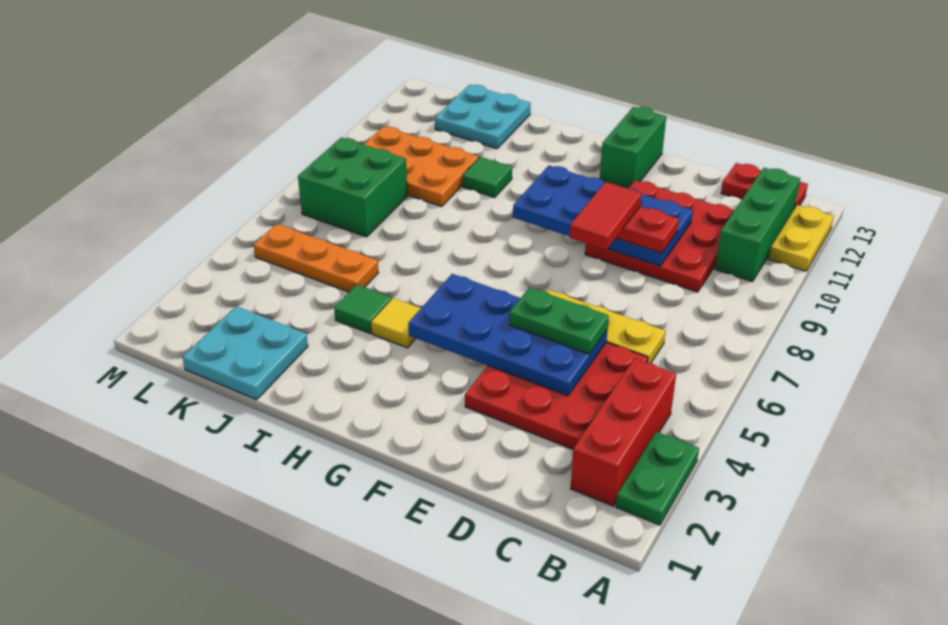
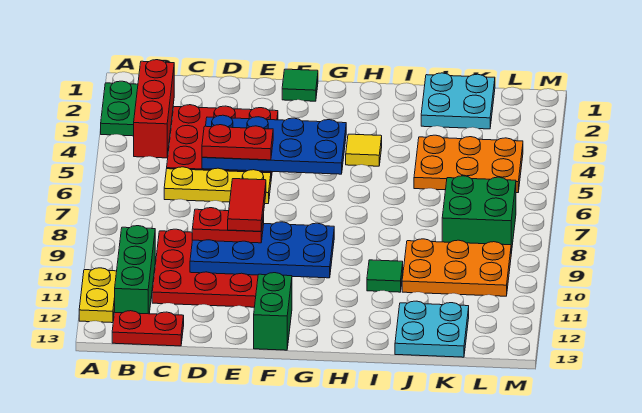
green 1x2 plate [509,288,609,354] -> red 1x2 plate [202,125,273,160]
green 1x1 tile [334,285,392,333] -> green 1x1 tile moved to [282,69,318,101]
orange 1x3 plate [254,224,378,292] -> orange 2x3 plate [414,135,523,193]

